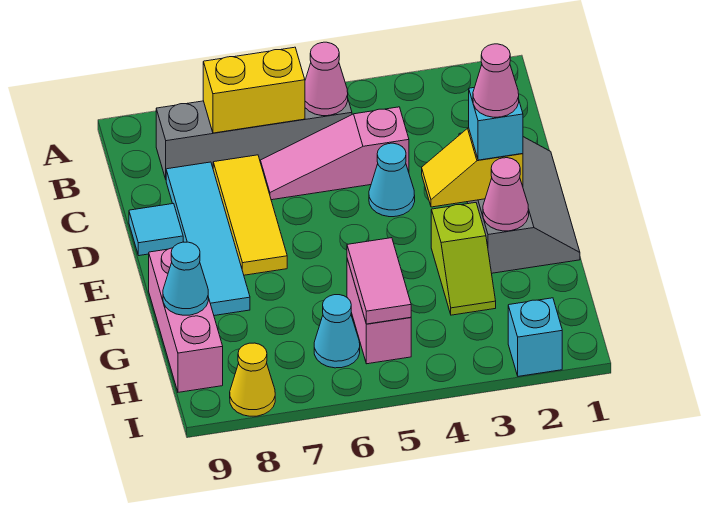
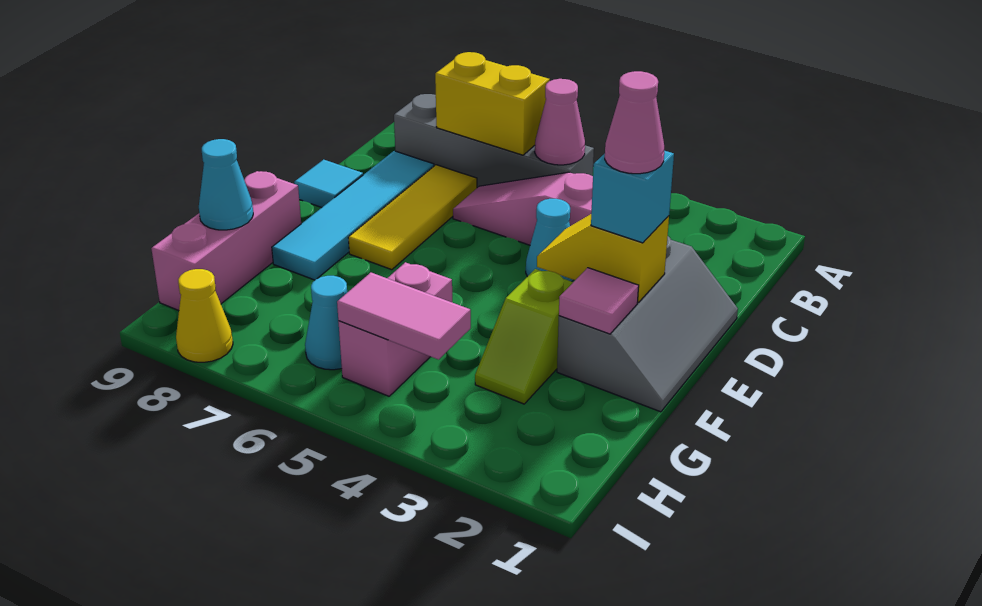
pink 1x1 cone [483,158,529,231] -> pink 1x1 tile [559,268,639,334]
pink 1x2 tile [347,238,411,324] -> pink 1x2 tile turned to [337,272,471,360]
cyan 1x1 brick [508,298,562,376] -> none

